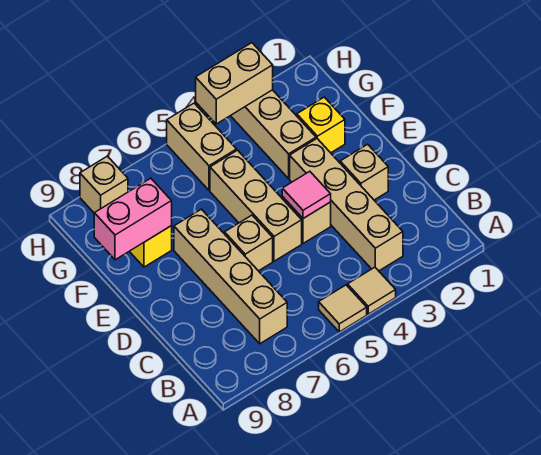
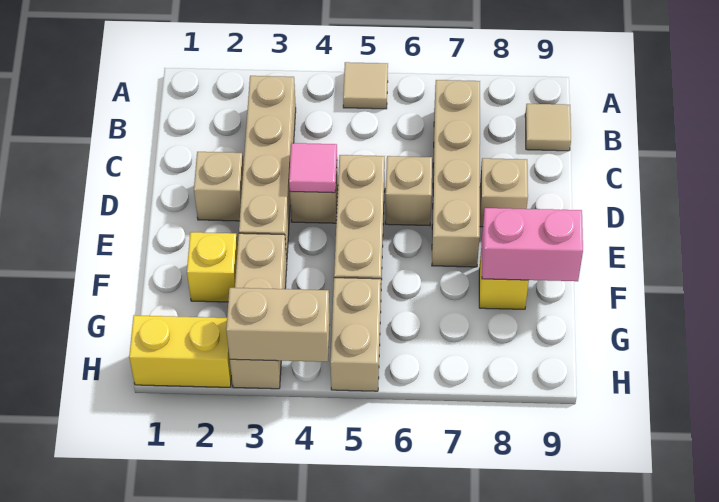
tan 1x1 tile [348,267,396,314] -> tan 1x1 tile moved to [525,104,571,151]
none -> yellow 1x2 brick [129,315,231,387]
tan 1x1 brick [80,156,128,213] -> tan 1x1 brick moved to [480,158,528,227]

